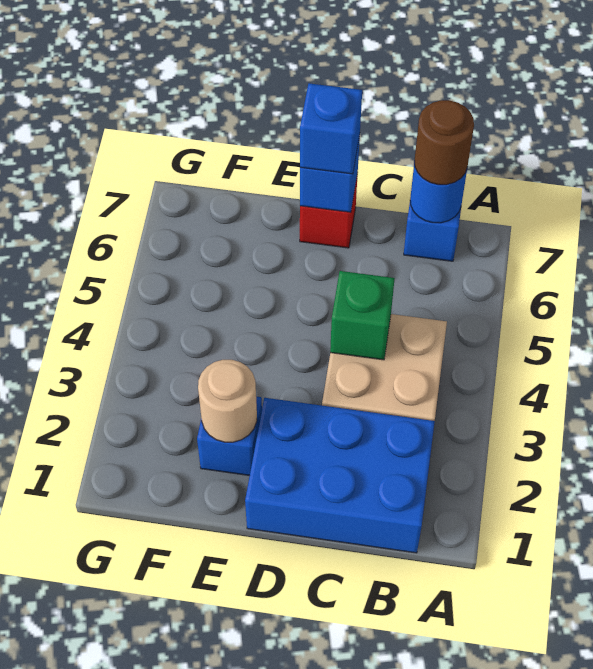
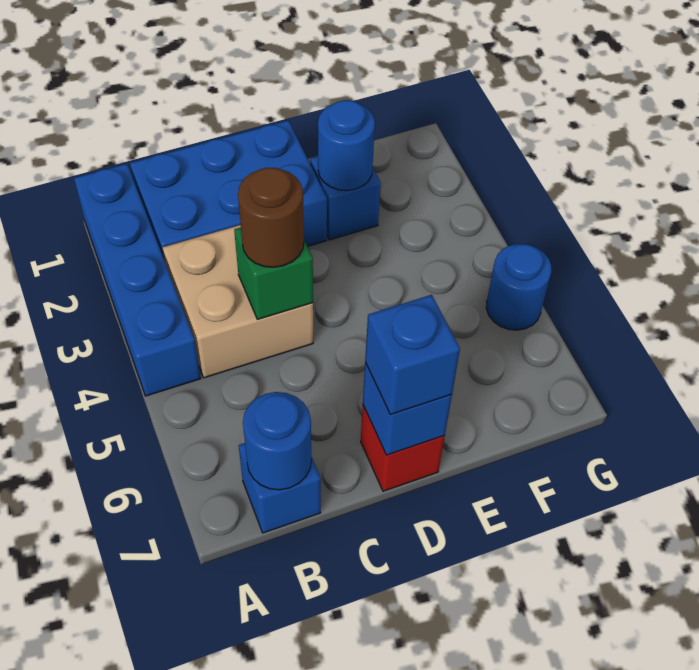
none -> blue 1x4 brick [74,164,201,396]
brown 1x1 round brick [415,100,474,185] -> brown 1x1 round brick moved to [238,168,304,267]
tan 1x1 round brick [198,360,257,442] -> blue 1x1 round brick [318,100,375,191]
none -> blue 1x1 round brick [486,244,551,330]

